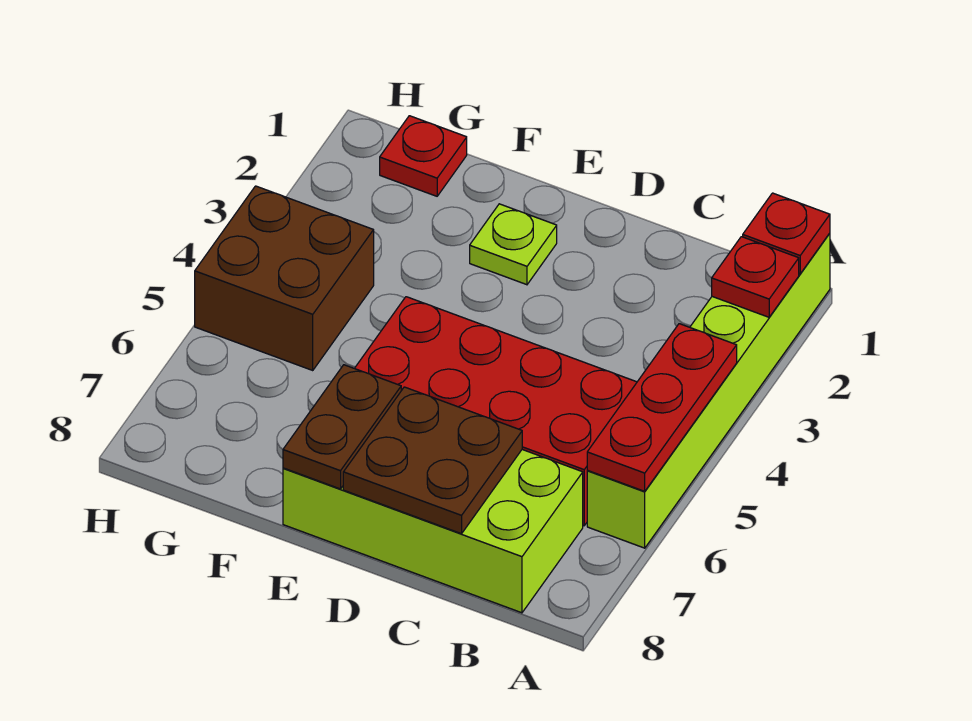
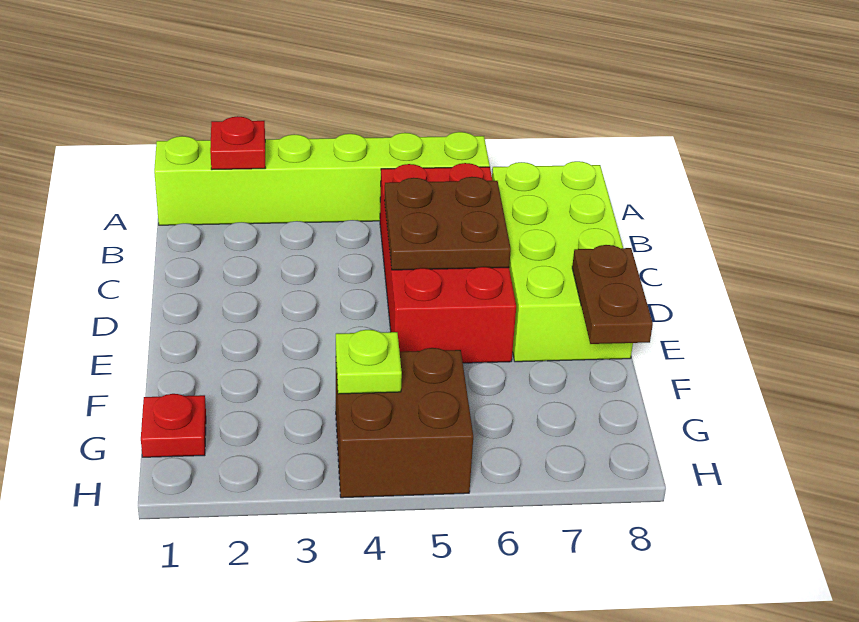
red 1x1 plate [743,193,830,274] -> none
red 1x3 plate [587,324,737,491] -> none
brown 2x2 plate [343,387,522,534] -> brown 2x2 plate moved to [384,177,511,270]
lime 1x1 plate [470,204,557,285] -> lime 1x1 plate moved to [336,330,402,394]
brown 1x2 plate [283,365,401,489] -> brown 1x2 plate turned to [572,245,653,344]

